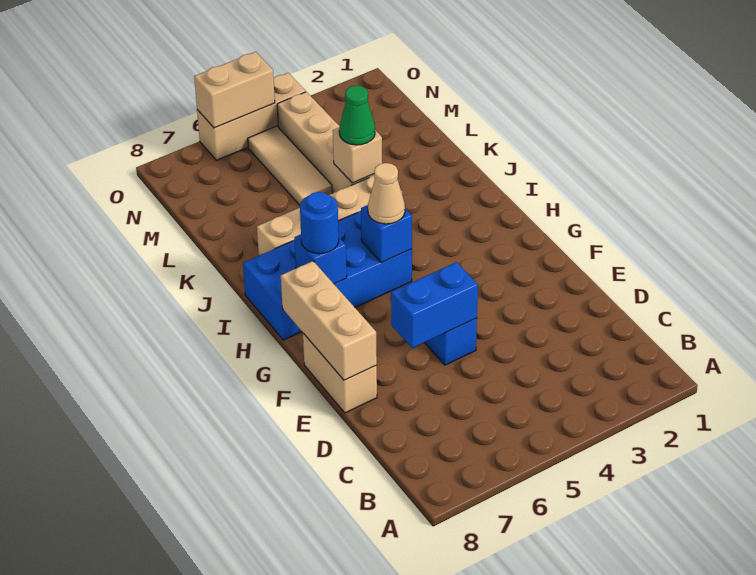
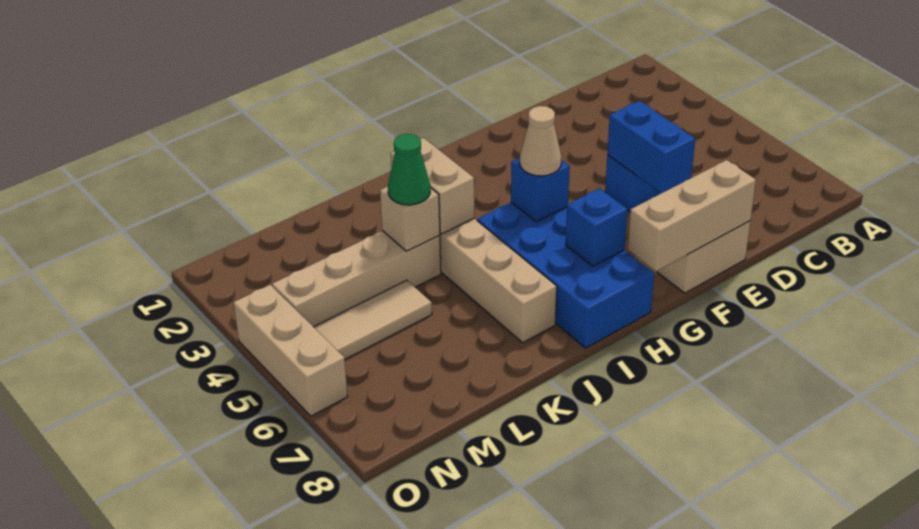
blue 1x1 round brick [300,192,339,254] -> none
tan 1x2 brick [194,52,275,128] -> tan 1x2 brick moved to [391,138,474,234]

